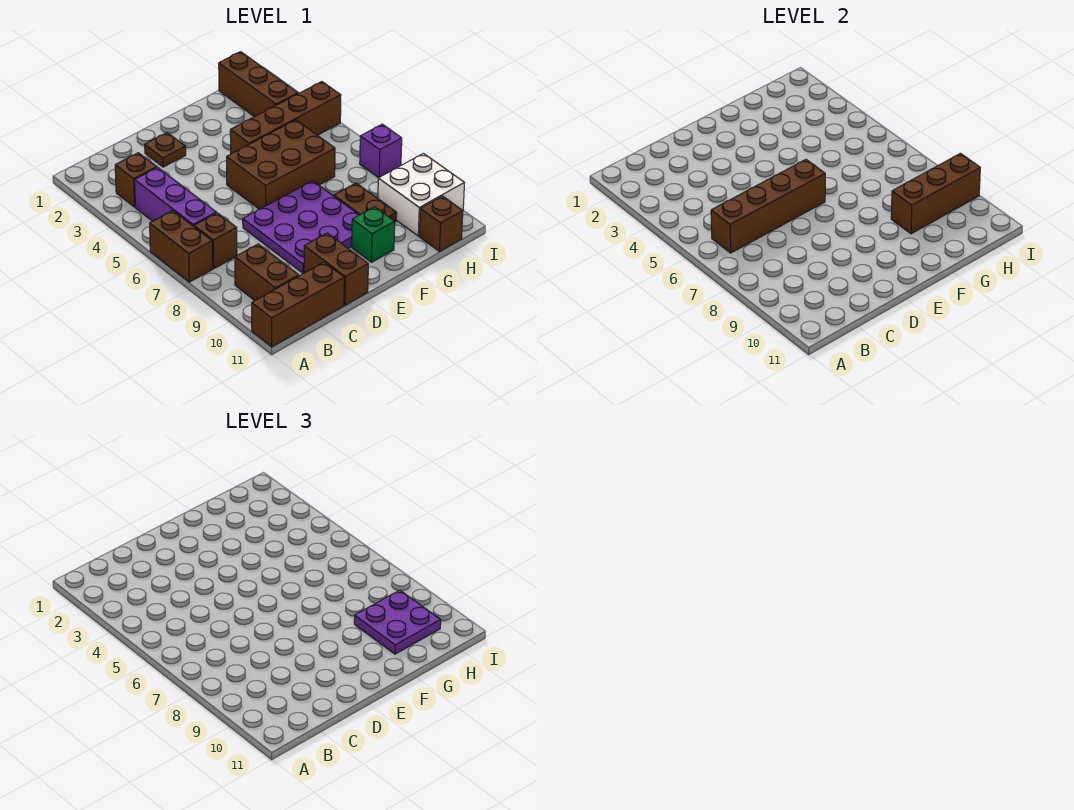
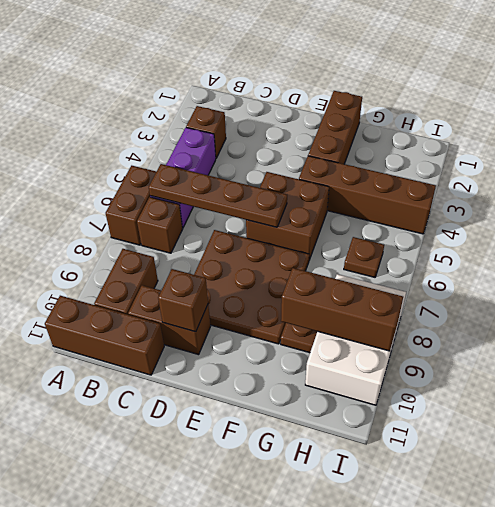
brown 1x4 brick [711,160,825,253] -> brown 1x4 plate [149,164,287,227]
brown 1x1 plate [145,133,186,167] -> brown 1x1 plate moved to [344,237,384,277]
purple 3x3 plate [243,181,359,273] -> brown 3x3 plate [194,230,309,344]
brown 1x2 brick [304,233,368,305] -> brown 1x2 brick turned to [128,285,211,355]
brown 2x3 brick [227,120,335,209] -> brown 2x2 brick [246,172,329,260]
green 1x1 brick [352,207,395,262] -> none
purple 2x2 plate [354,590,441,654] -> none
brown 1x3 brick [219,52,298,117] -> brown 1x3 brick moved to [308,91,362,164]
white 2x2 brick [378,153,464,236] -> white 2x3 brick [305,274,406,405]
brown 1x1 brick [419,196,463,251] -> brown 1x1 brick moved to [158,269,208,332]
purple 1x1 brick [360,124,402,178] -> none

